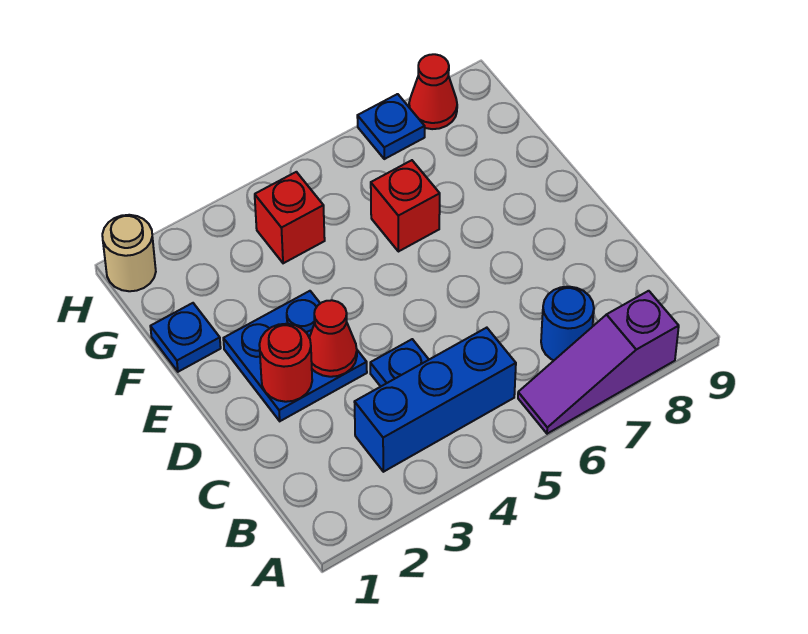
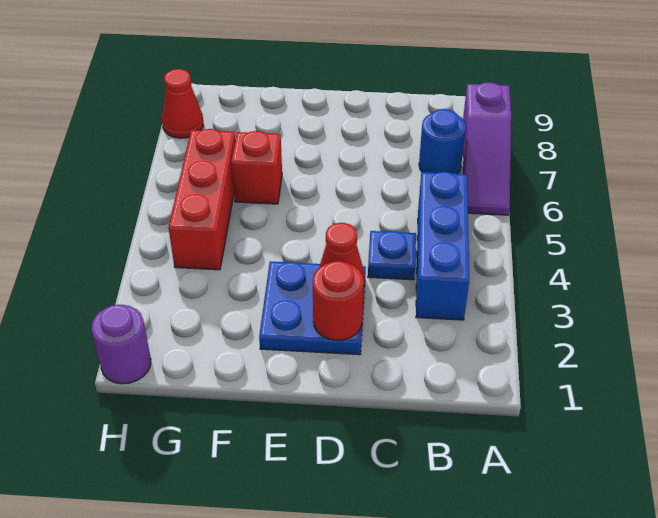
blue 1x1 plate [150,303,221,372] -> none
red 1x1 brick [255,172,325,263] -> red 1x3 brick [168,129,235,270]
tan 1x1 round brick [102,215,156,291] -> purple 1x1 round brick [91,305,151,384]
blue 1x1 plate [357,94,425,159] -> none

